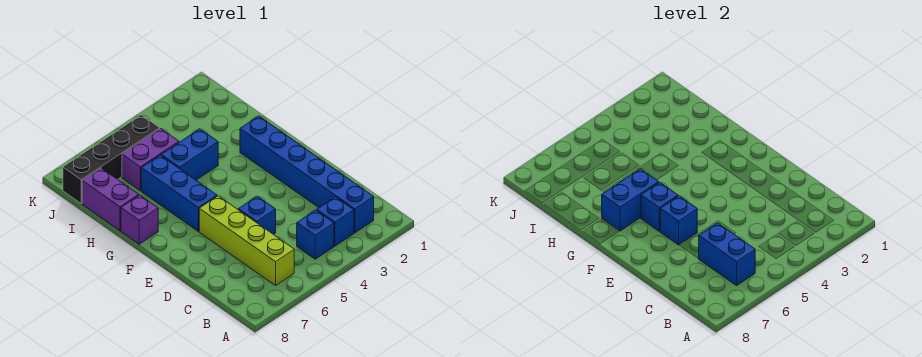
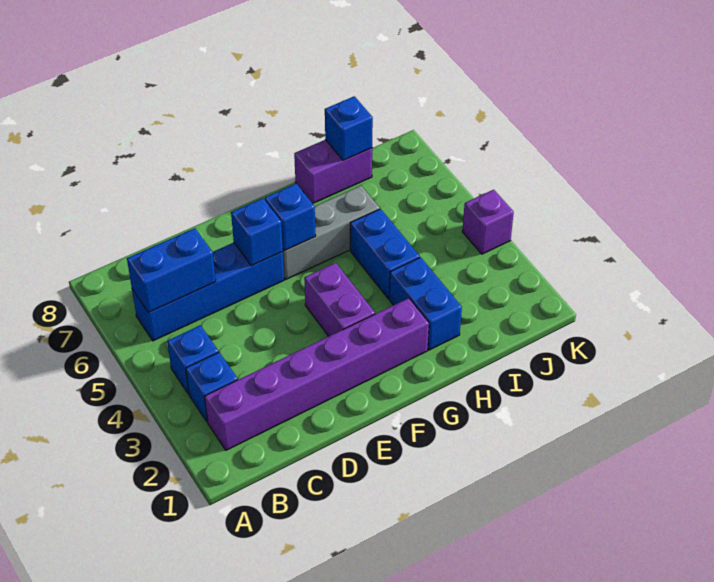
blue 1x6 brick [240,116,374,233] -> purple 1x6 brick [205,298,429,450]
lime 1x4 brick [199,196,294,286] -> blue 1x4 brick [132,242,284,341]
blue 1x1 brick [238,196,276,234] -> blue 1x1 brick moved to [325,96,373,160]
blue 1x3 brick [141,155,217,231] -> grey 1x3 brick [283,186,380,279]
blue 1x2 brick [602,169,659,231] -> blue 1x2 brick moved to [389,257,462,350]
purple 1x1 brick [121,195,158,244] -> purple 1x1 brick moved to [462,190,514,254]
purple 1x2 brick [122,128,179,191] -> purple 1x2 brick moved to [304,263,375,336]
black 1x4 brick [63,115,160,204] -> none

